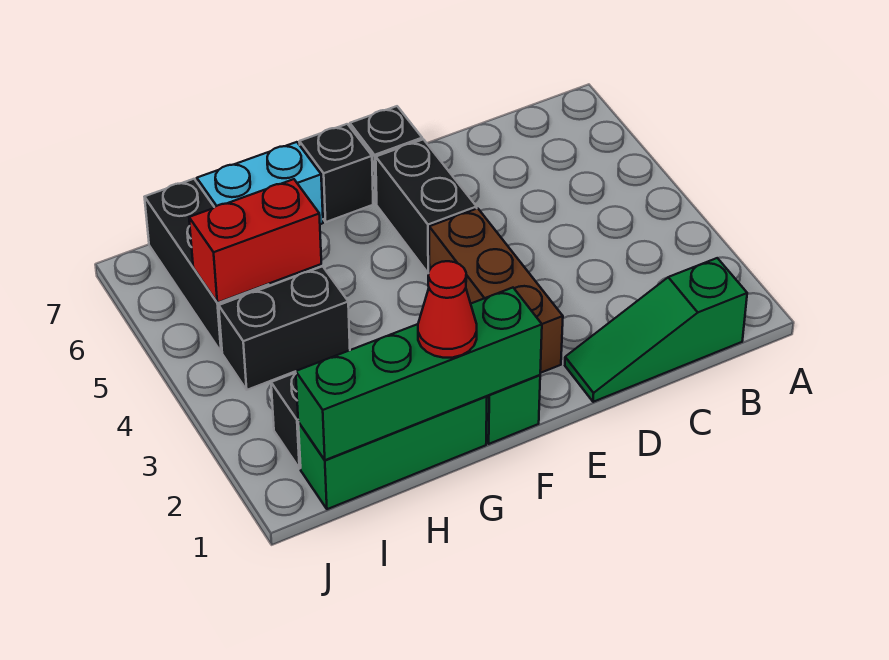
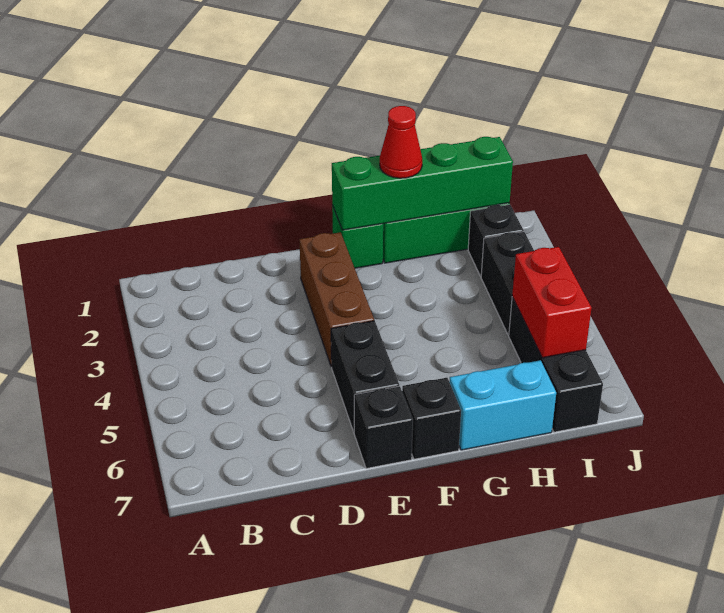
green 1x3 slope [565,258,747,402] -> none
black 1x2 brick [219,266,350,390] -> black 1x2 brick turned to [481,232,534,335]
red 1x2 brick [189,179,321,303] -> red 1x2 brick turned to [512,247,591,358]

